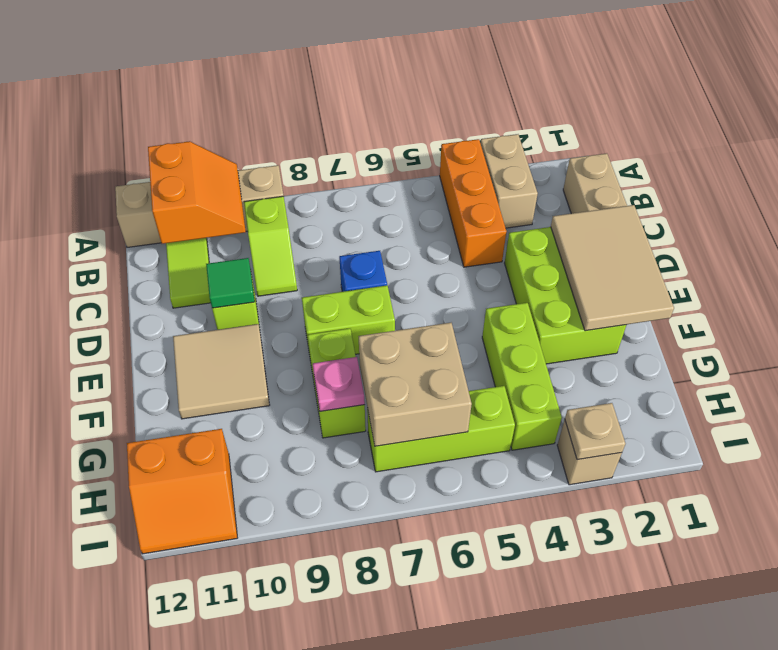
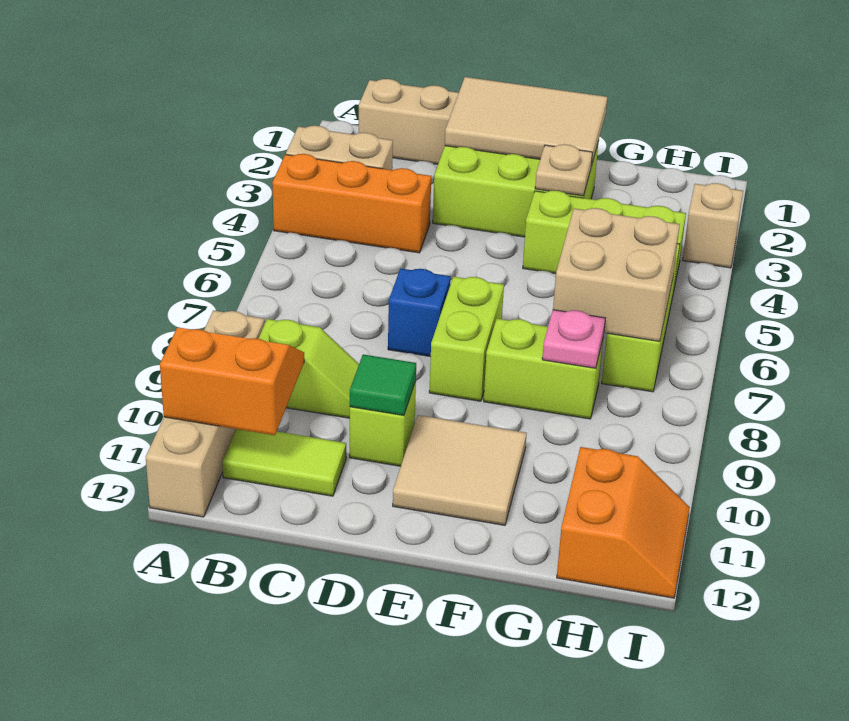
tan 1x1 plate [565,403,625,460] -> tan 1x1 plate moved to [535,144,593,196]

